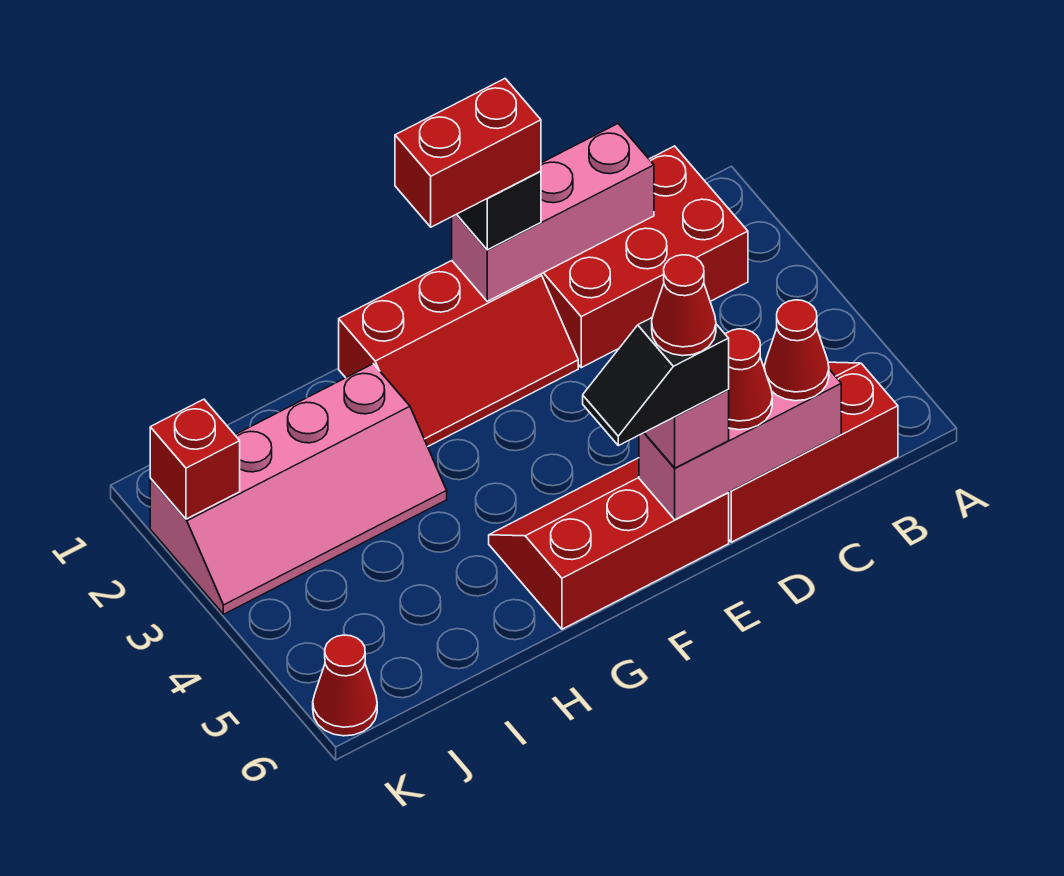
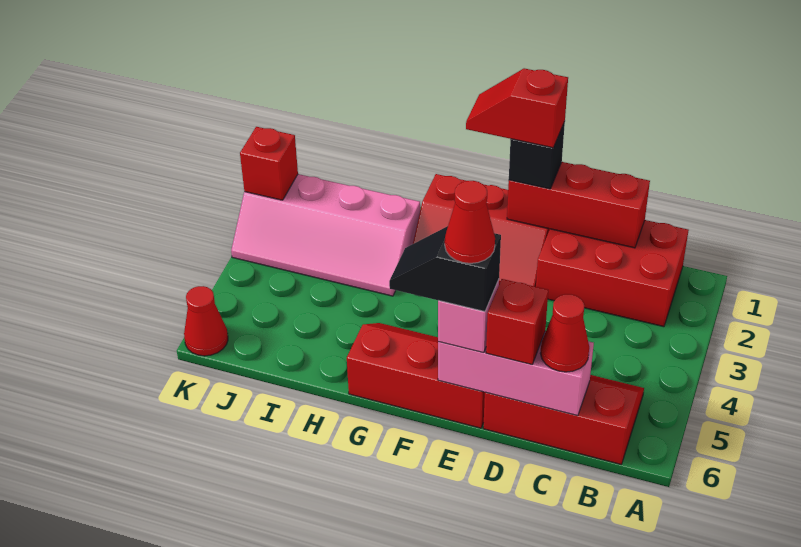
pink 1x3 brick [452,124,654,301] -> red 1x3 brick [507,162,650,248]
red 1x1 cone [725,329,772,430] -> red 1x1 brick [486,279,548,364]
red 1x2 brick [395,79,541,227] -> red 1x2 slope [466,68,568,148]

